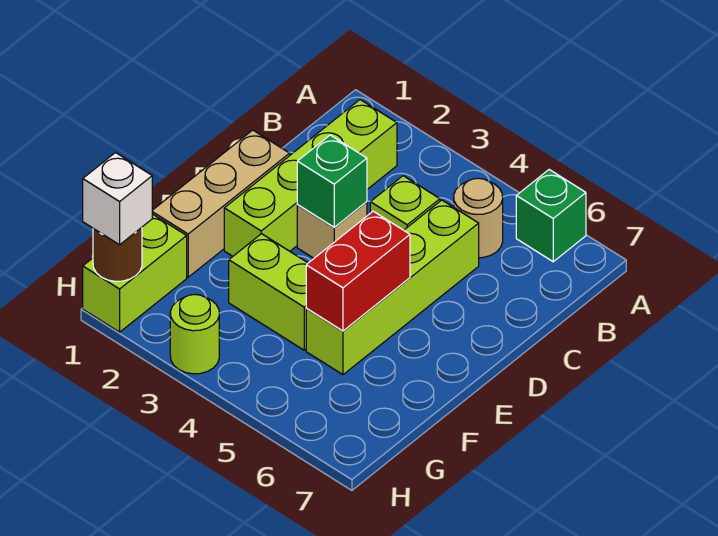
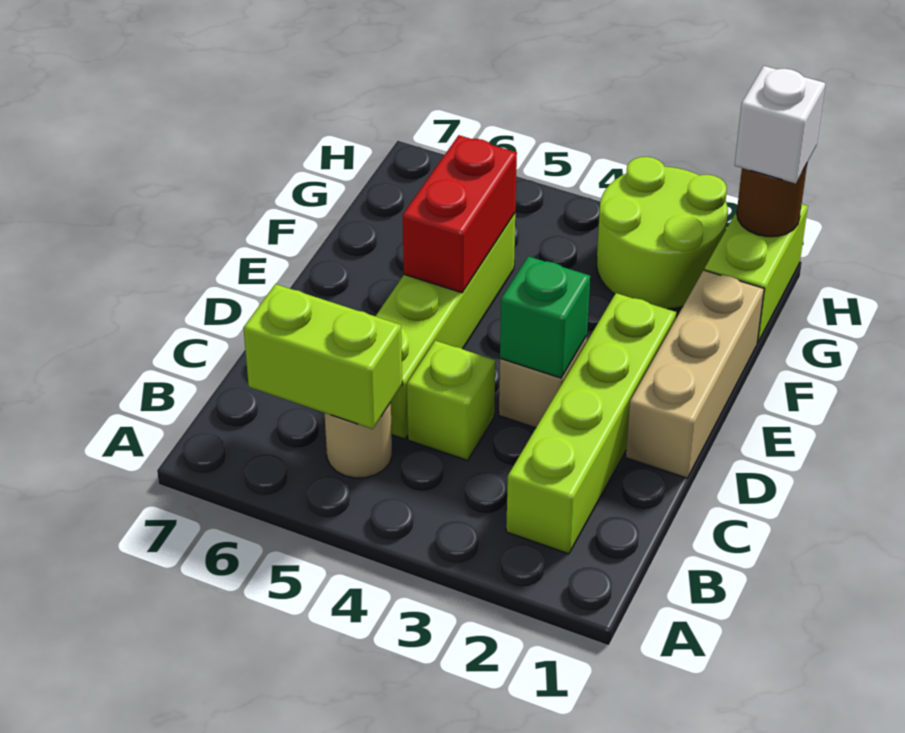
green 1x1 brick [516,170,586,262] -> none
lime 1x2 brick [229,234,308,350] -> lime 1x2 brick moved to [244,284,402,429]
lime 1x1 round brick [170,294,219,374] -> lime 2x2 round brick [597,157,728,309]

